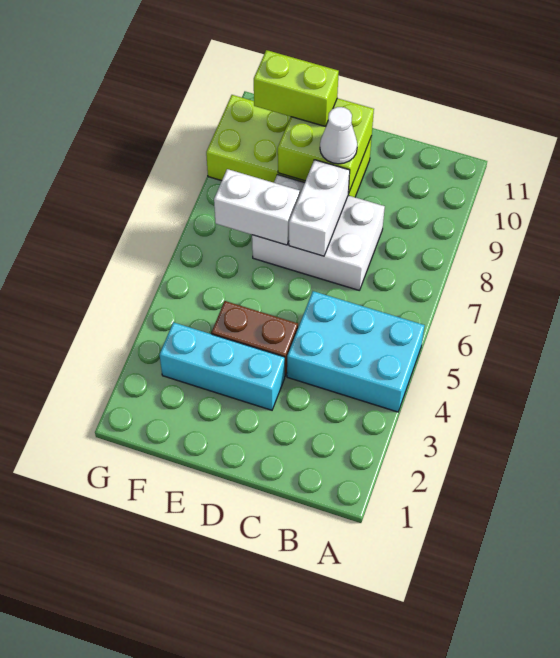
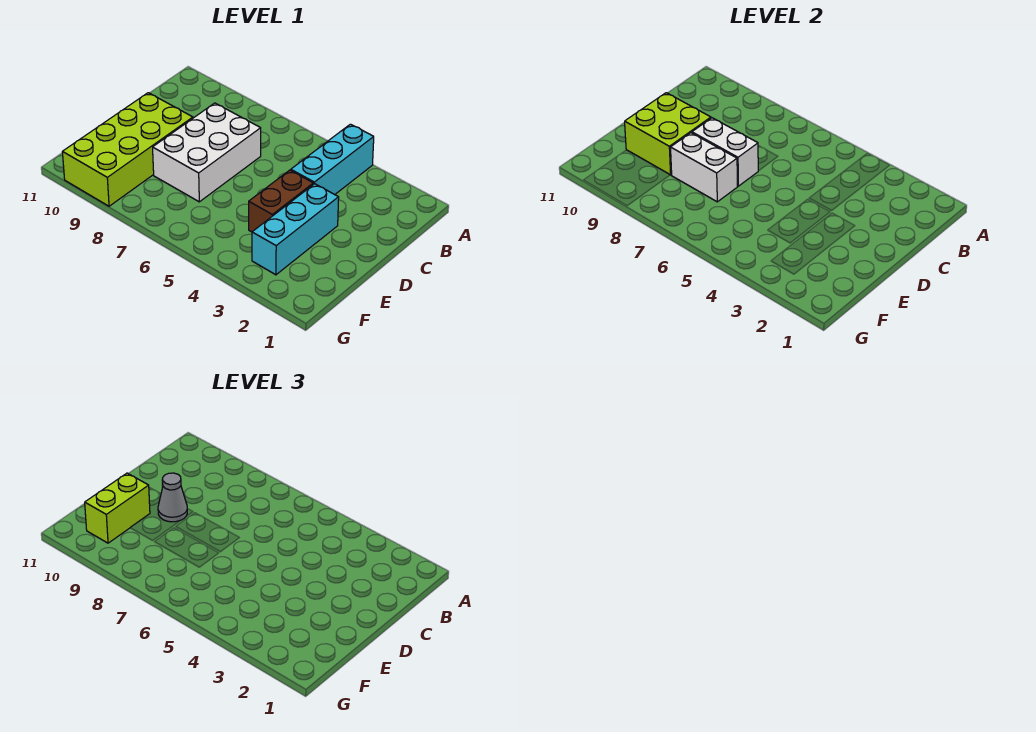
cyan 2x3 brick [287,291,425,412] -> cyan 1x3 brick [291,124,374,195]
white 1x1 cone [320,107,357,164] -> grey 1x1 cone [158,473,187,522]
white 1x2 brick [214,169,300,245] -> white 1x2 brick turned to [671,133,738,202]

